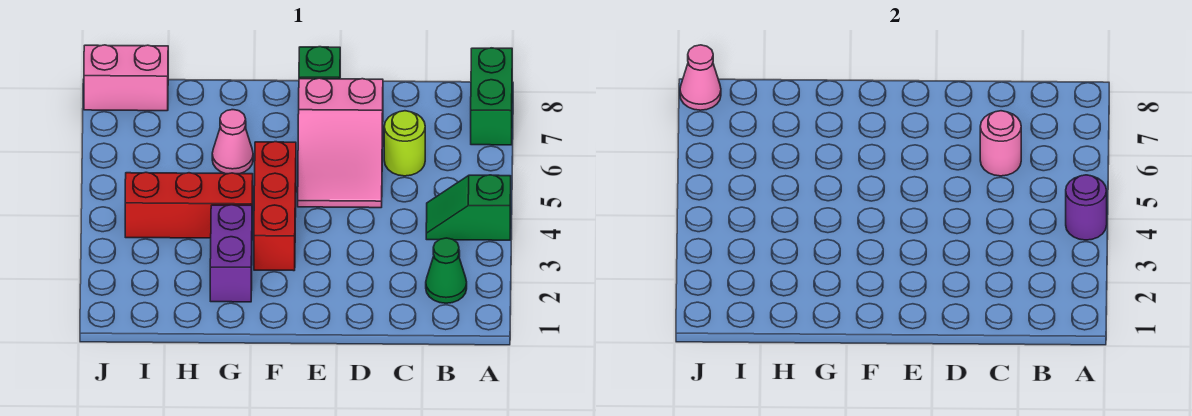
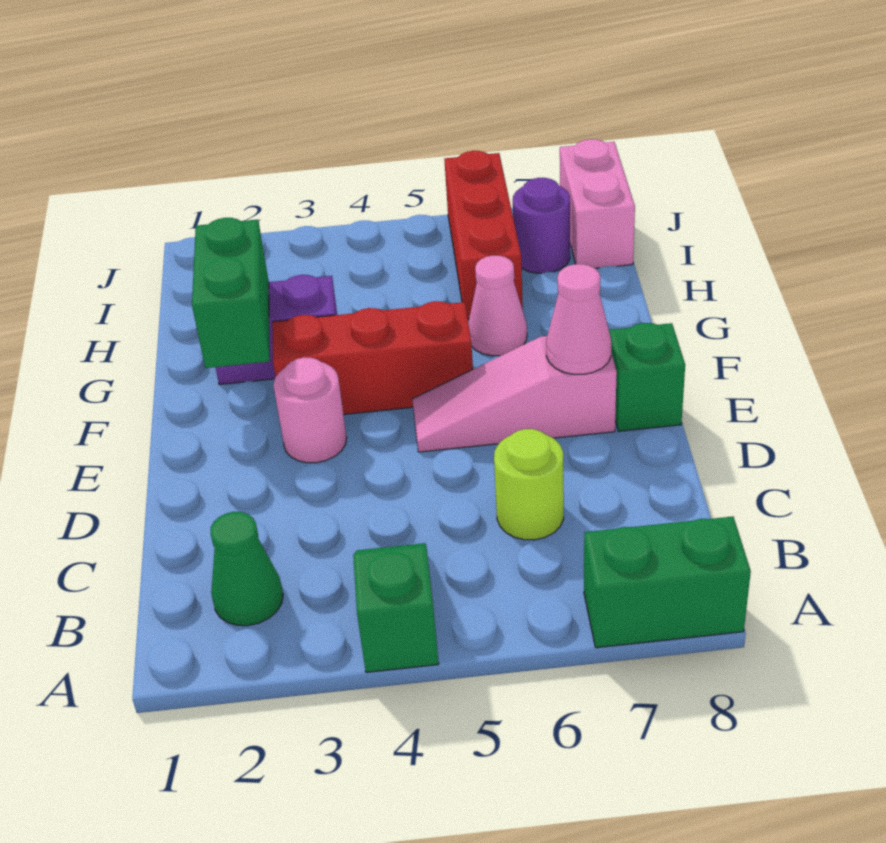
purple 1x1 round brick [1066,175,1107,240] -> purple 1x1 round brick moved to [513,178,570,273]
pink 1x1 round brick [980,111,1021,176] -> pink 1x1 round brick moved to [273,357,347,463]
pink 2x3 slope [298,78,383,208] -> pink 1x3 slope [412,336,617,452]
none -> green 1x2 brick [192,218,270,368]
red 1x3 brick [125,172,253,238] -> red 1x3 brick moved to [444,151,523,319]
pink 1x1 cone [680,45,721,110] -> pink 1x1 cone moved to [546,264,611,374]

